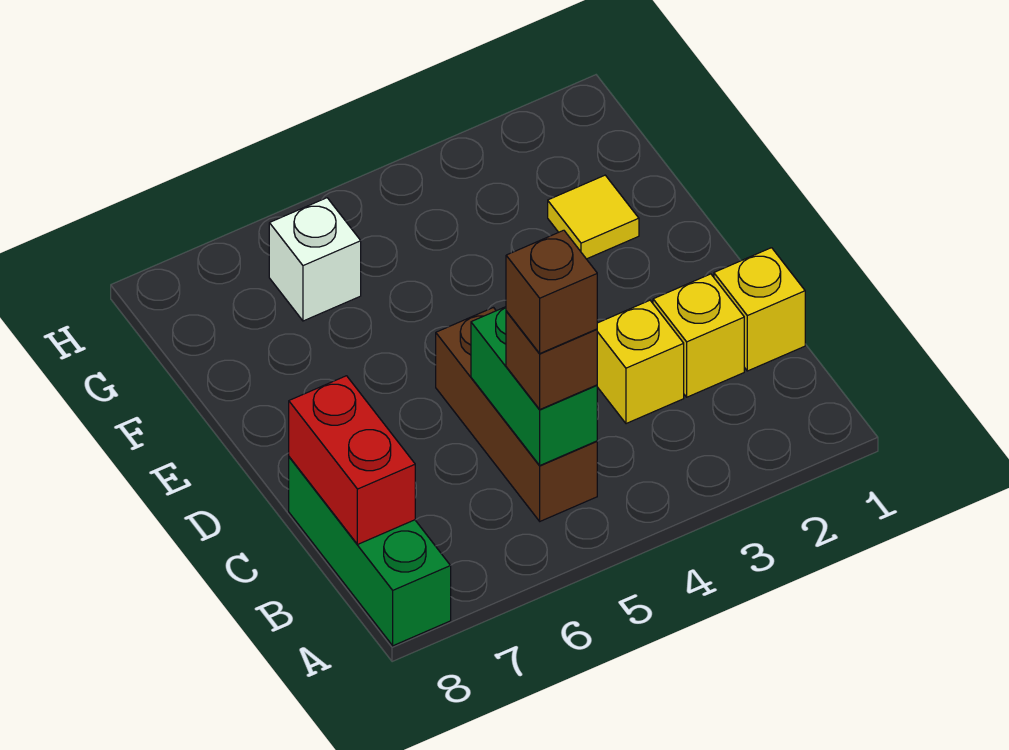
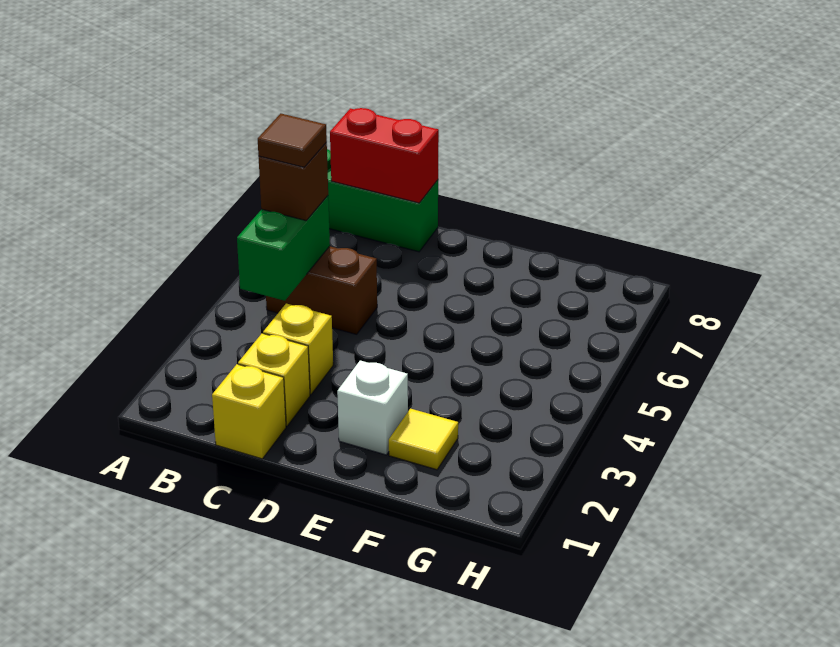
brown 1x3 brick [436,308,597,521] -> brown 1x2 brick [266,246,377,334]
green 1x2 brick [471,307,597,465] -> green 1x2 brick turned to [237,196,330,301]
brown 1x1 brick [506,230,597,353] -> brown 1x1 tile [258,114,327,167]
white 1x1 brick [269,198,361,321] -> white 1x1 brick moved to [337,361,408,455]

